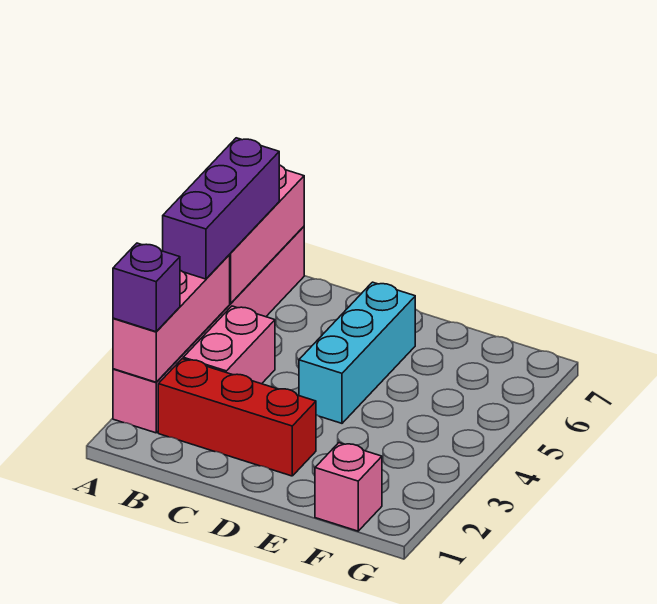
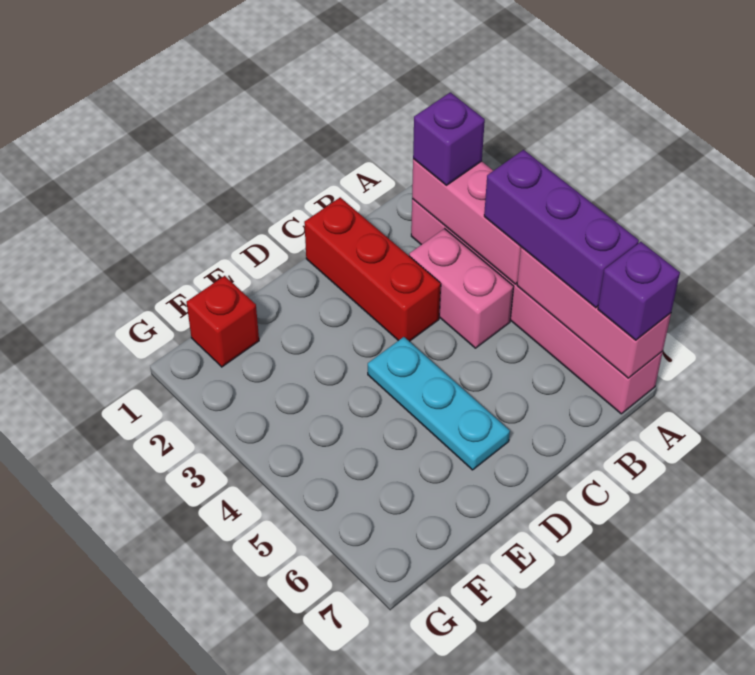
none -> purple 1x1 brick [598,242,680,340]
red 1x3 brick [158,359,316,476] -> red 1x3 brick turned to [304,197,441,341]
cyan 1x3 brick [299,282,415,423] -> cyan 1x3 plate [368,337,510,470]
pink 1x1 brick [315,443,382,531] -> red 1x1 brick [186,276,259,367]

